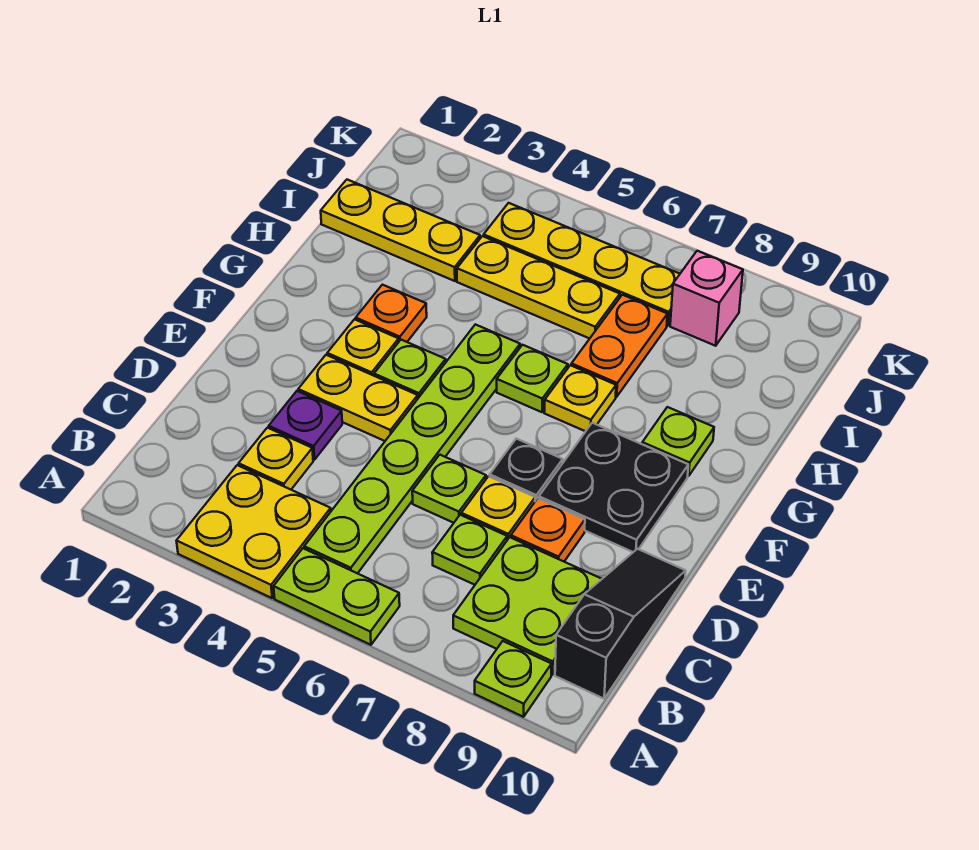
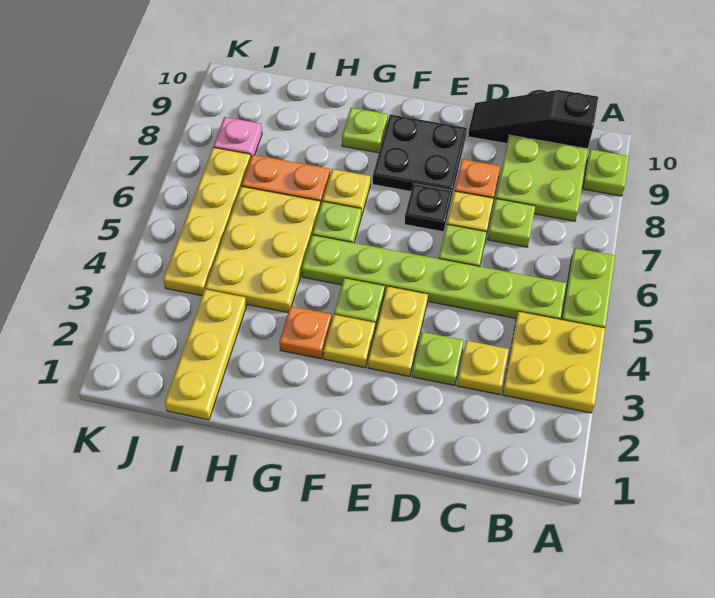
purple 1x1 plate [269,391,342,460] -> lime 1x1 plate [412,332,464,386]
yellow 1x3 plate [457,236,620,339] -> yellow 2x3 plate [205,186,320,312]
pink 1x1 brick [670,251,743,346] -> pink 1x1 plate [213,117,262,156]

